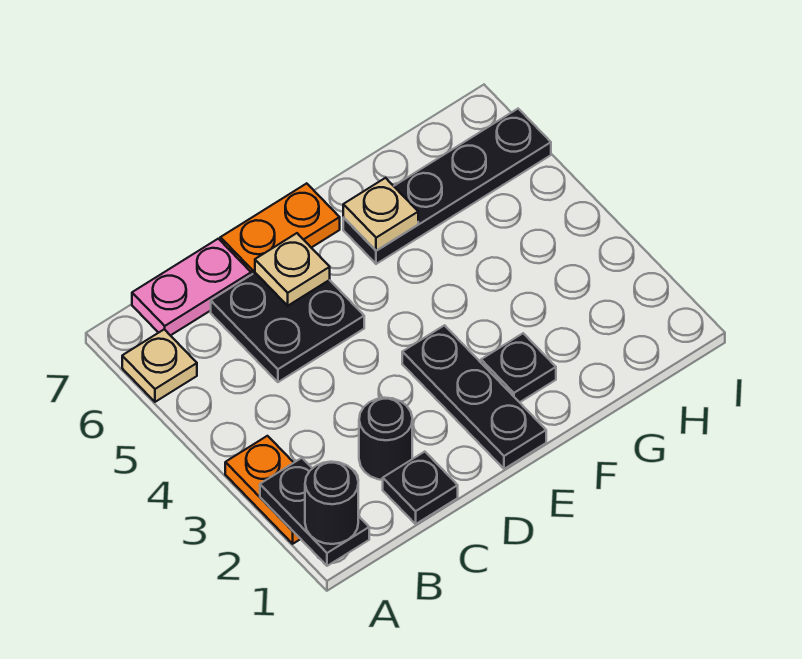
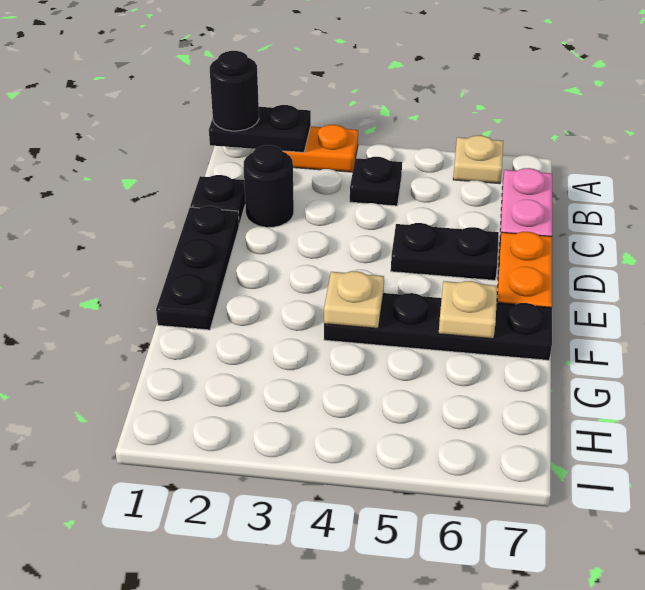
black 2x2 plate [211,273,364,382] -> black 1x2 plate [391,223,499,280]
tan 1x1 plate [255,233,330,306] -> tan 1x1 plate moved to [324,271,384,328]
black 1x3 plate [402,325,546,469] -> black 1x3 plate turned to [156,206,239,330]
black 1x1 plate [481,333,556,402] -> black 1x1 plate moved to [350,157,402,206]
black 1x4 plate [343,109,551,264] -> black 1x4 plate turned to [324,293,552,360]

